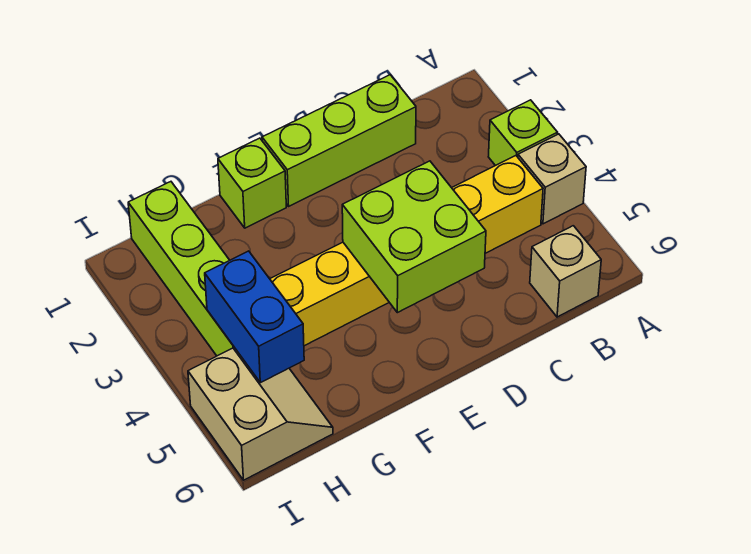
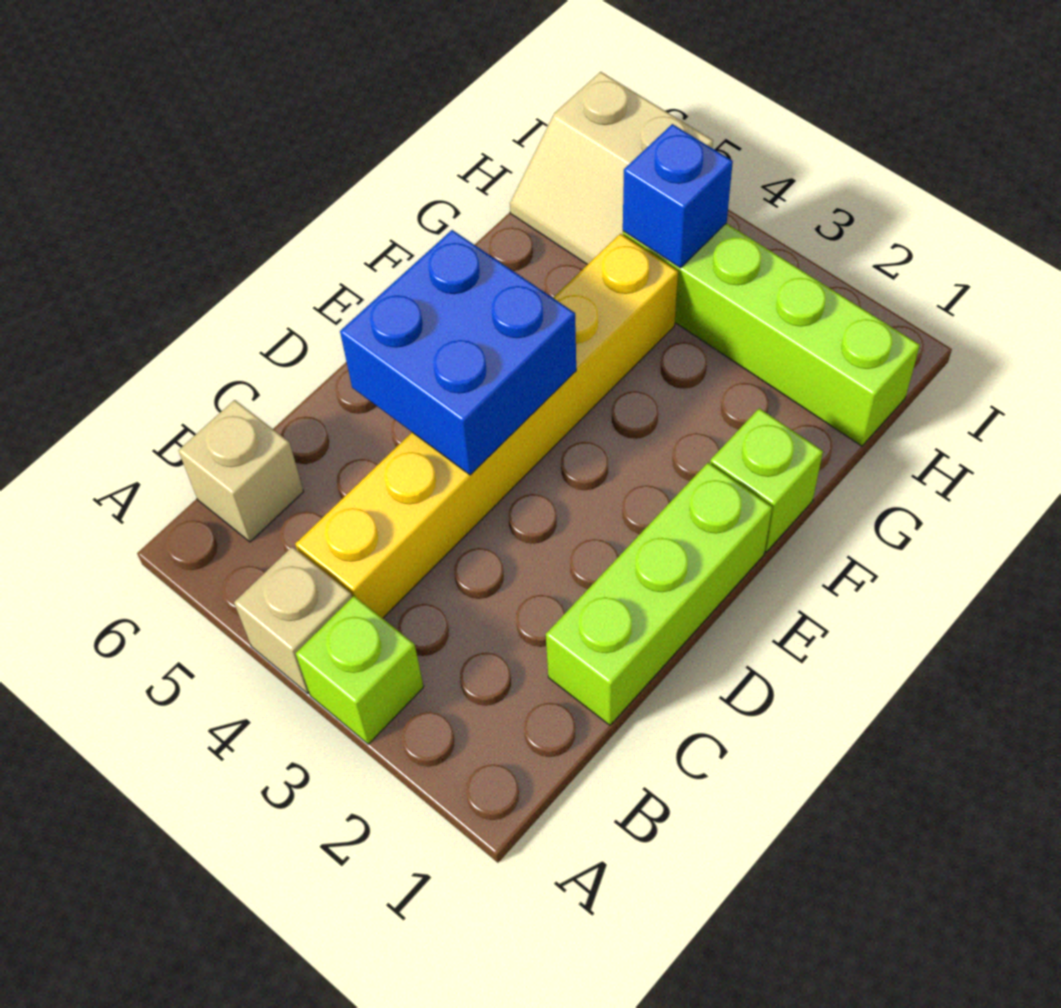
lime 2x2 brick [342,161,486,313] -> blue 2x2 brick [340,230,576,475]
blue 1x2 brick [205,251,304,383] -> blue 1x1 brick [623,124,733,268]

